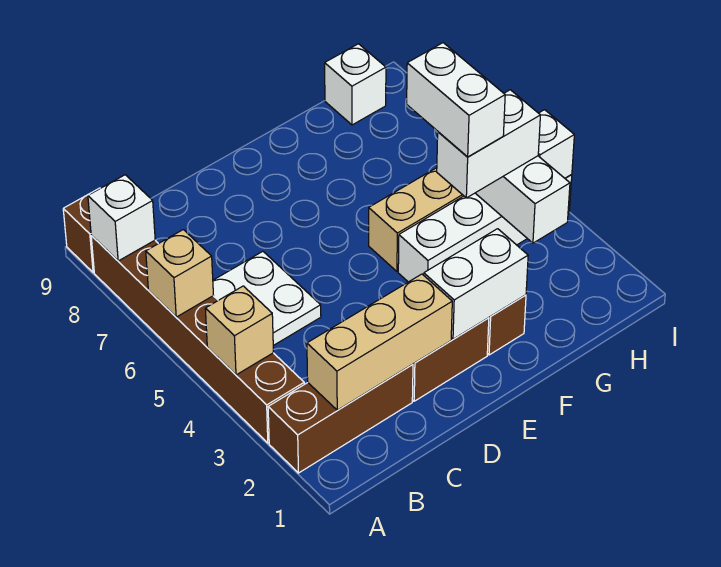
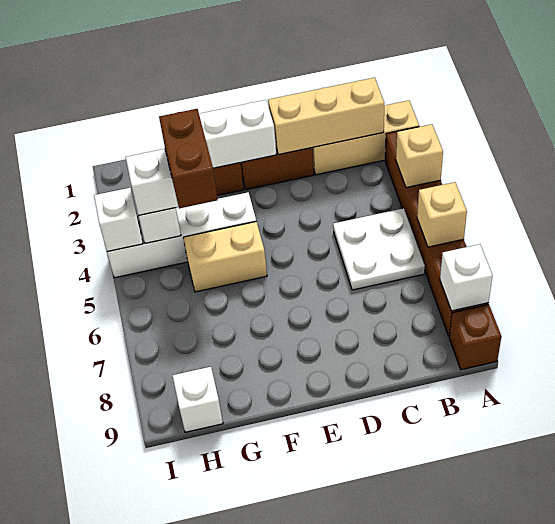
brown 1x3 brick [268,364,413,473] -> tan 1x3 brick [312,100,419,175]
white 1x2 brick [407,43,505,157] -> brown 1x2 brick [159,109,218,208]

